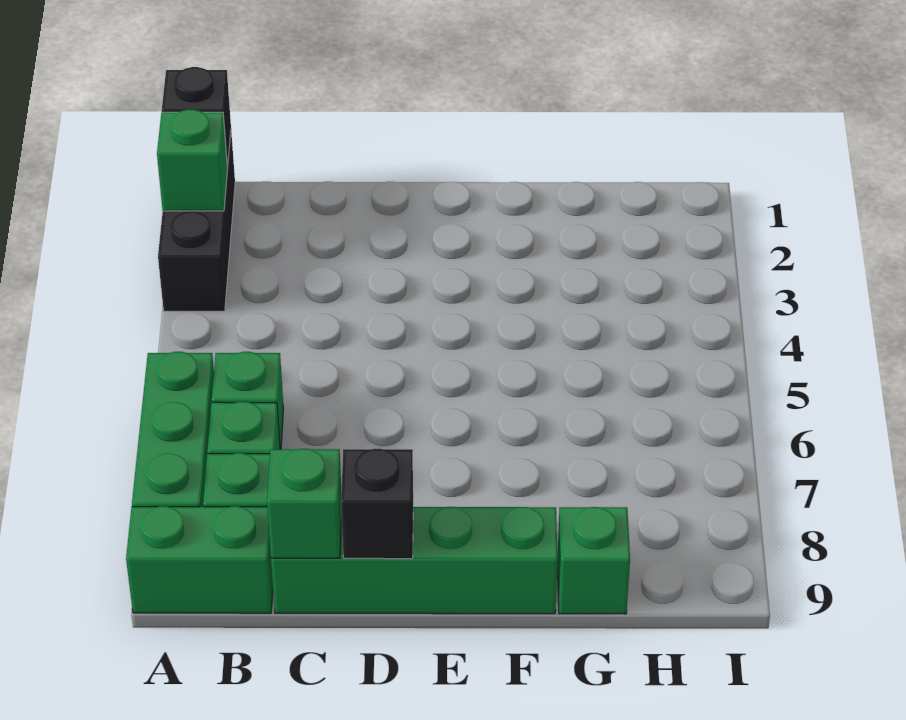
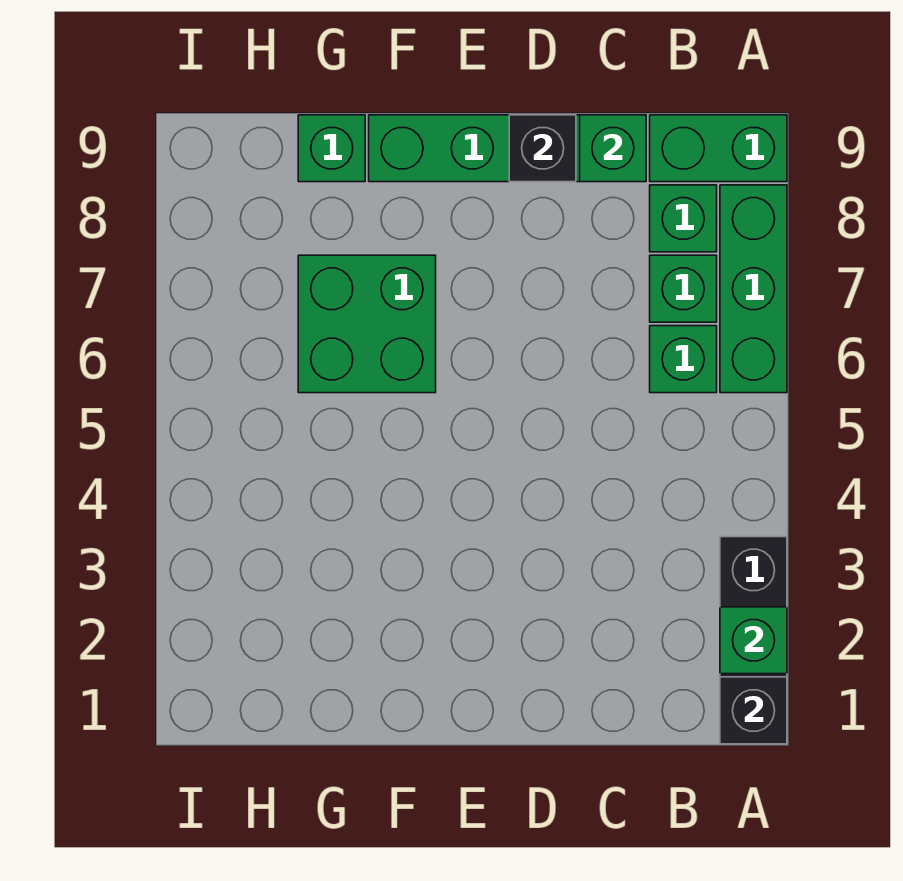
none -> green 2x2 brick [298,255,436,393]

